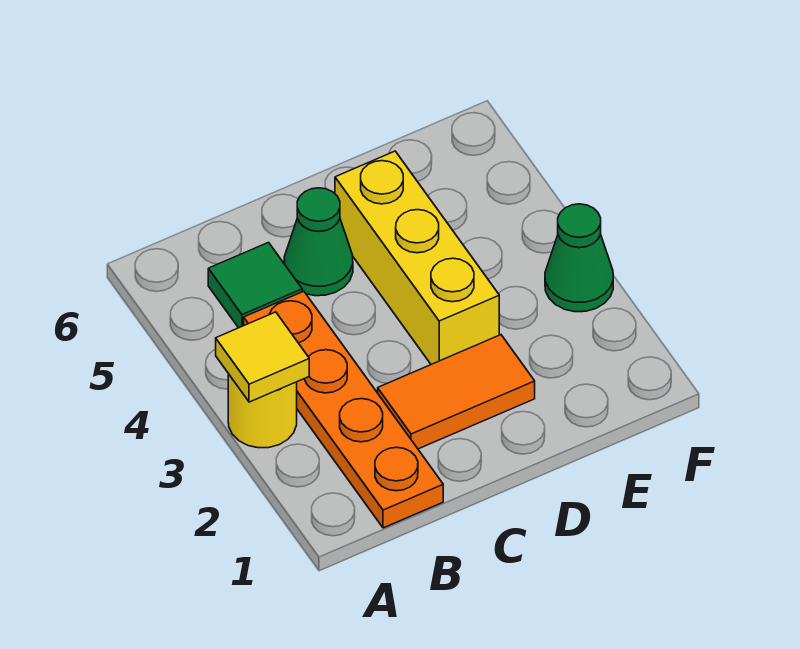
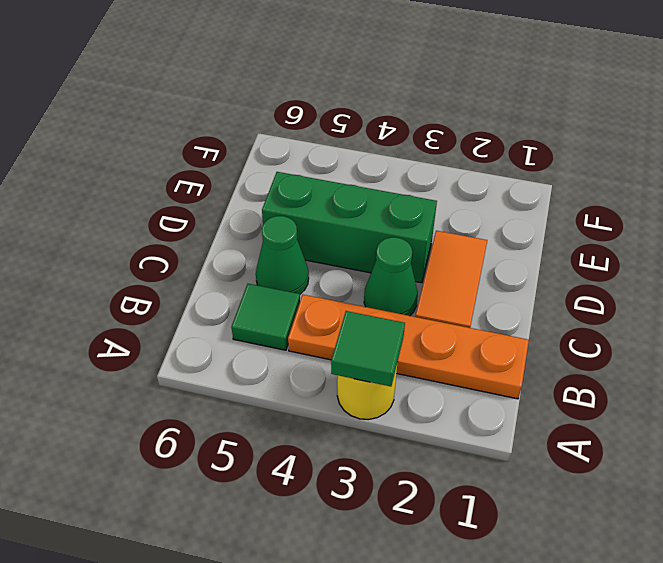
yellow 1x1 tile [216,312,309,402] -> green 1x1 tile [331,311,405,386]
yellow 1x3 brick [335,151,499,364] -> green 1x3 brick [262,172,437,283]
green 1x1 cone [545,204,613,312] -> green 1x1 cone moved to [364,237,418,316]

